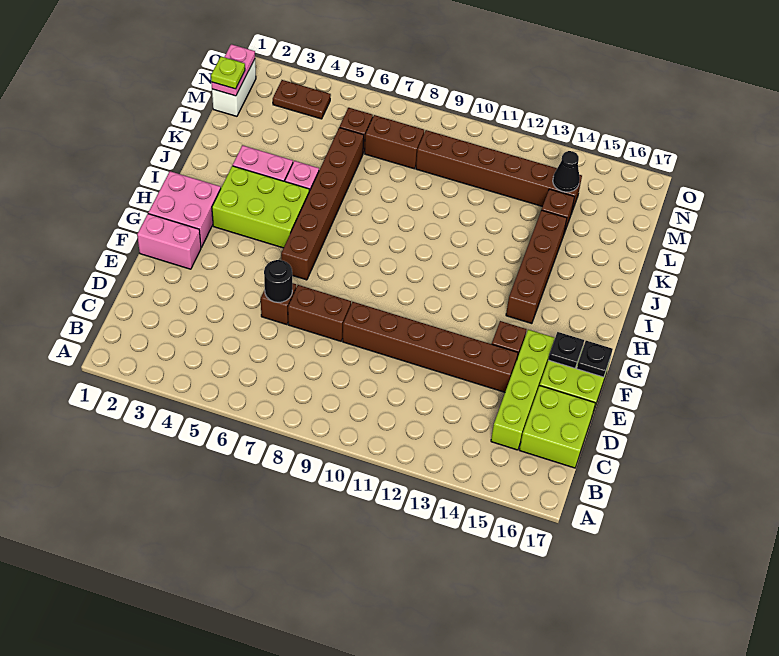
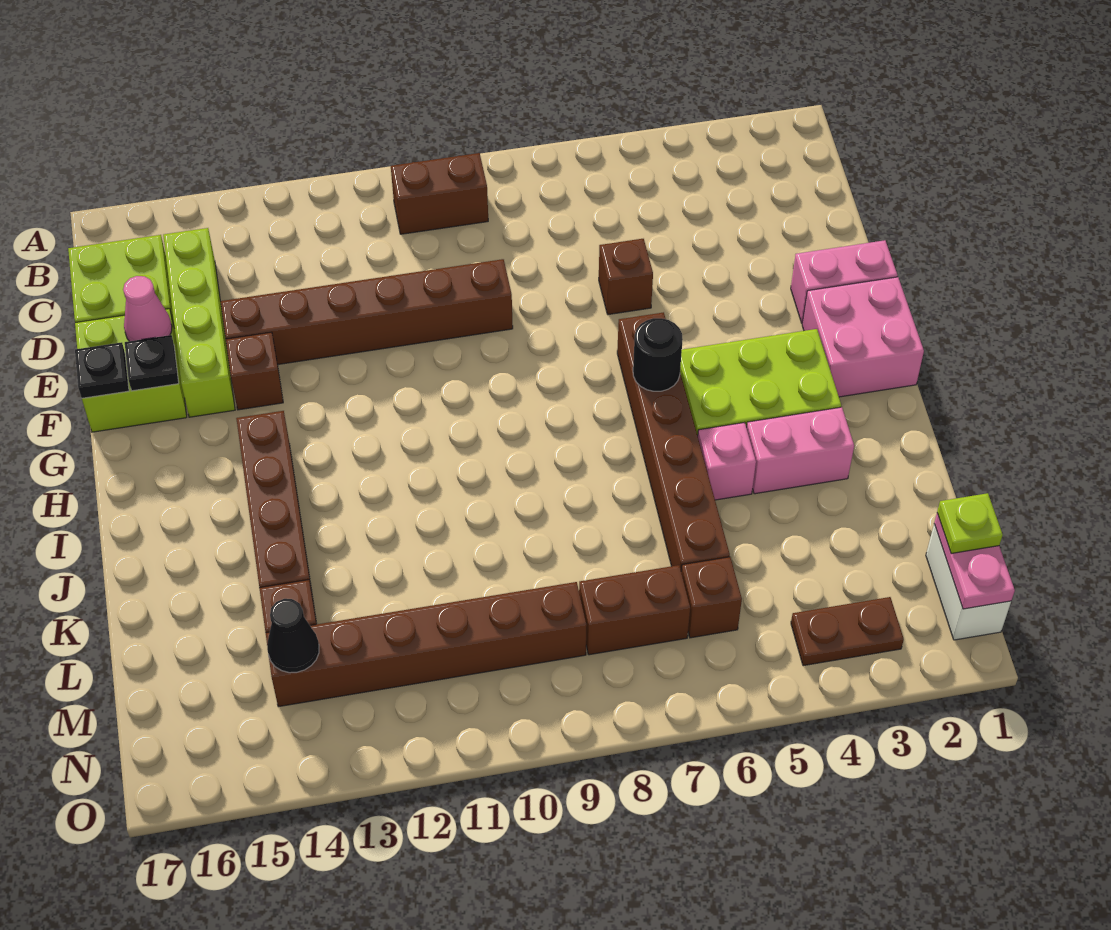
black 1x1 round brick [264,260,292,302] -> black 1x1 round brick moved to [633,318,683,391]
brown 1x2 brick [288,285,351,341] -> brown 1x2 brick moved to [391,153,488,234]
none -> pink 1x1 cone [123,276,172,341]

